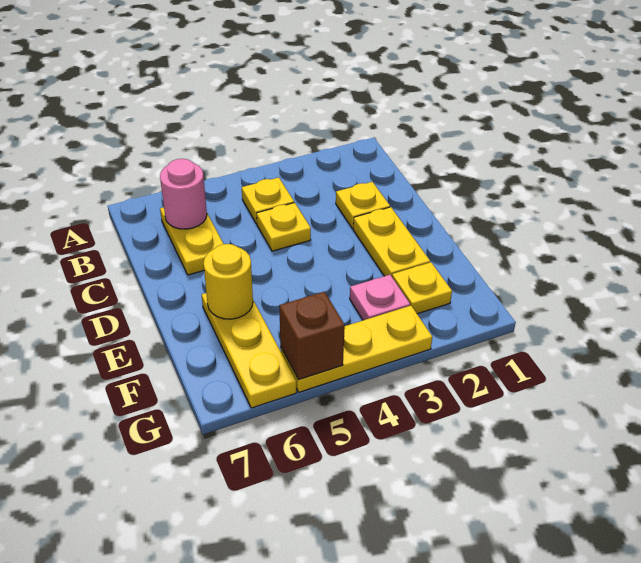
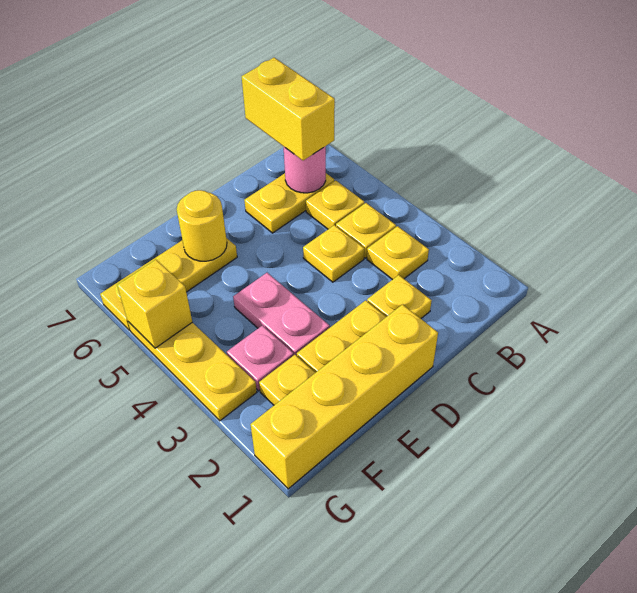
none -> yellow 1x1 plate [367,226,429,280]
none -> yellow 1x1 plate [306,181,364,229]
none -> yellow 1x2 brick [242,58,335,161]
none -> yellow 1x4 brick [250,304,438,489]
none -> pink 1x2 plate [233,273,330,356]
brown 1x1 brick [279,292,345,380] -> yellow 1x1 brick [117,260,192,348]

